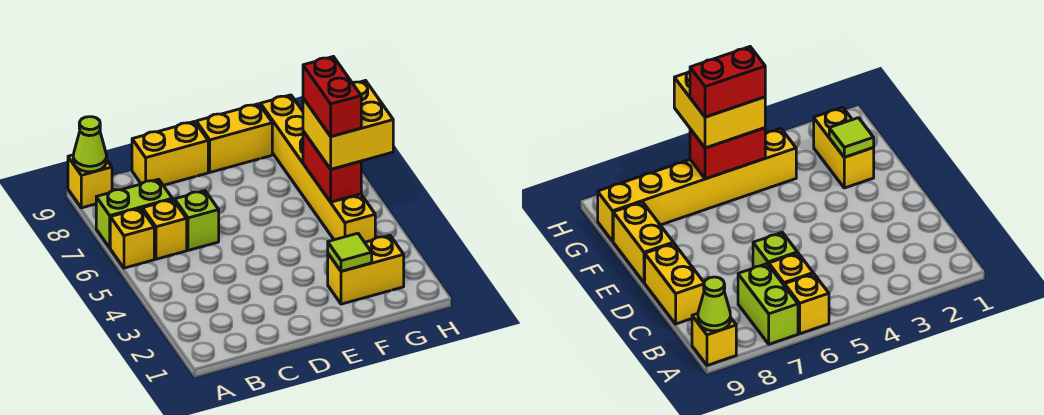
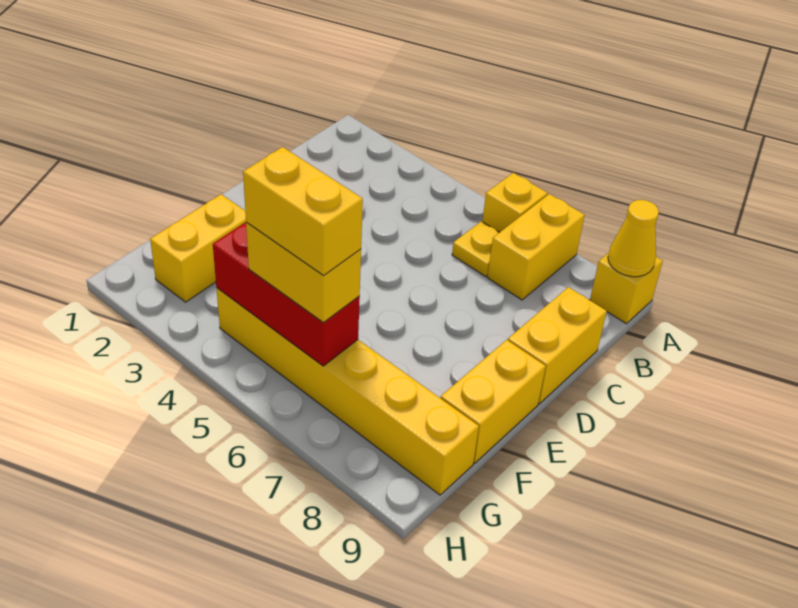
lime 1x2 brick [96,179,172,248] -> yellow 1x2 brick [487,194,585,300]
lime 1x1 cone [73,117,107,172] -> yellow 1x1 cone [608,200,659,277]
yellow 1x1 brick [142,199,187,259] -> yellow 1x1 plate [452,221,499,276]
lime 1x1 brick [175,191,219,250] -> none
lime 1x1 tile [328,233,372,271] -> none
red 1x2 brick [303,131,361,202] -> red 1x3 brick [213,222,360,366]
yellow 2x2 brick [303,81,393,169] -> yellow 1x2 brick [246,222,361,322]
red 1x2 brick [303,57,361,136] -> yellow 1x2 brick [243,147,363,275]

